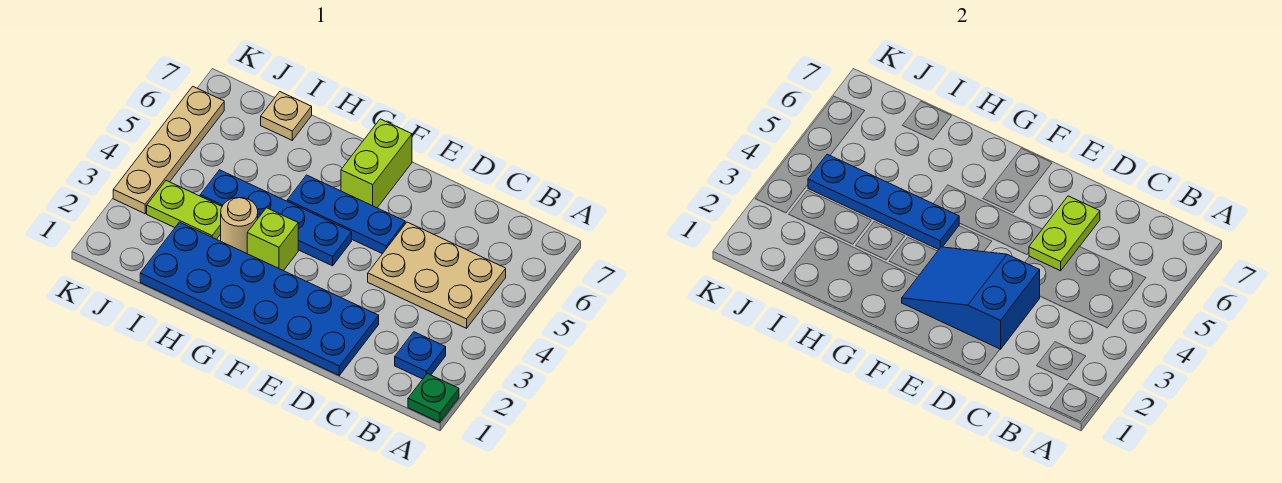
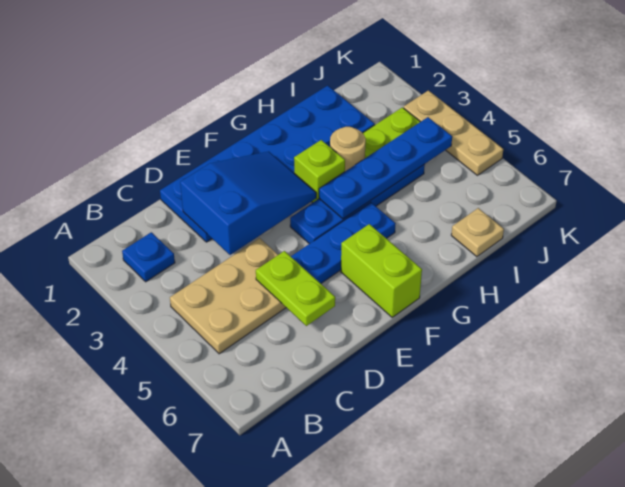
green 1x1 plate [408,374,459,422] -> none
tan 1x4 plate [113,86,224,214] -> tan 1x3 plate [404,90,503,175]

